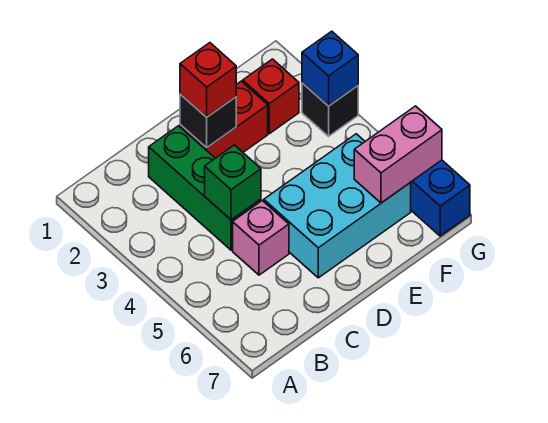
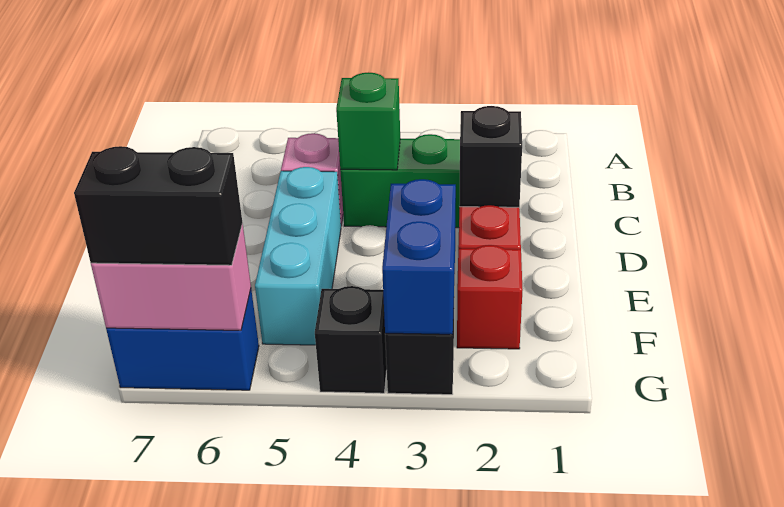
red 1x1 brick [180,43,236,117] -> none
cyan 2x3 brick [264,134,411,278] -> cyan 1x3 brick [255,167,341,345]
pink 1x2 brick [354,106,442,203] -> pink 1x2 brick turned to [91,224,251,330]
blue 1x1 brick [302,31,358,106] -> blue 1x2 brick [382,179,456,334]
none -> black 1x1 brick [315,286,387,393]
none -> black 1x2 brick [74,146,242,265]

